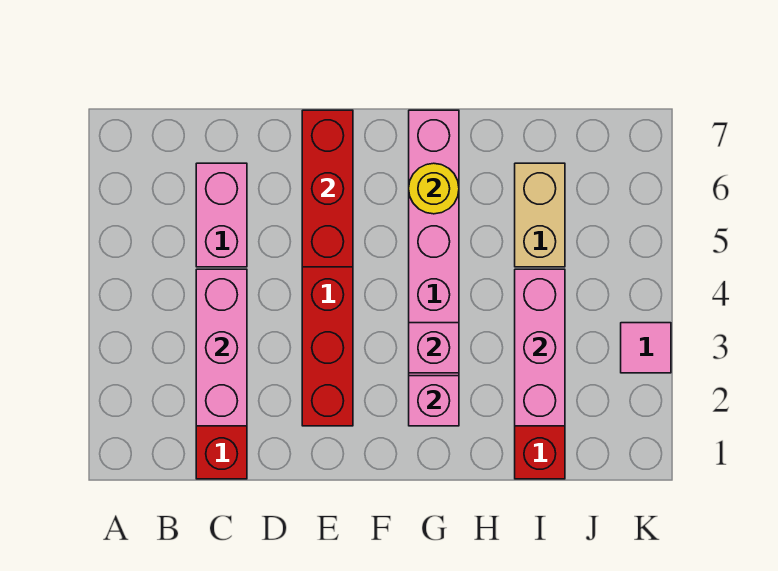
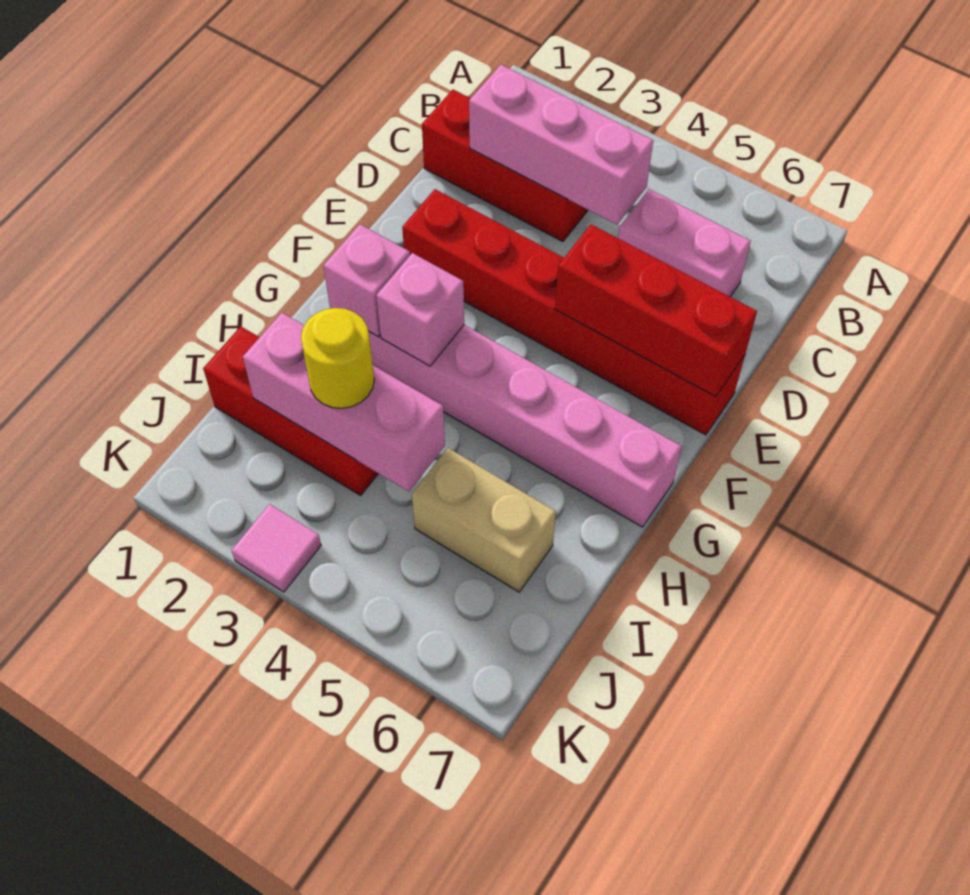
yellow 1x1 round brick [409,163,459,214] -> yellow 1x1 round brick moved to [301,308,374,408]

